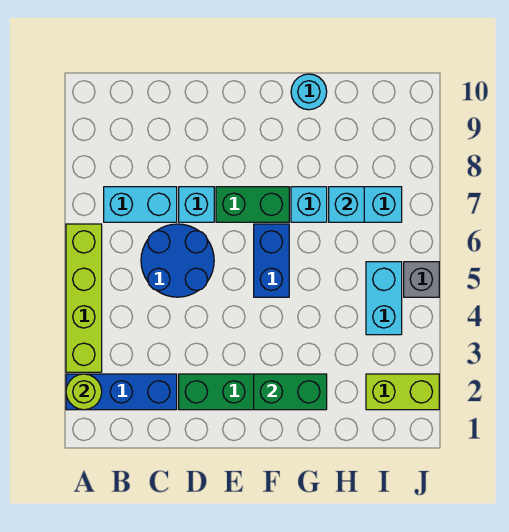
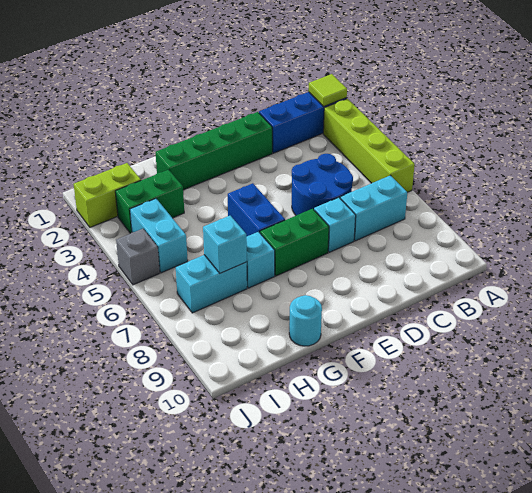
lime 1x1 round brick [66,374,102,410] -> lime 1x1 tile [308,74,347,106]
green 1x2 brick [254,374,327,410] -> green 1x2 brick moved to [115,170,184,233]

